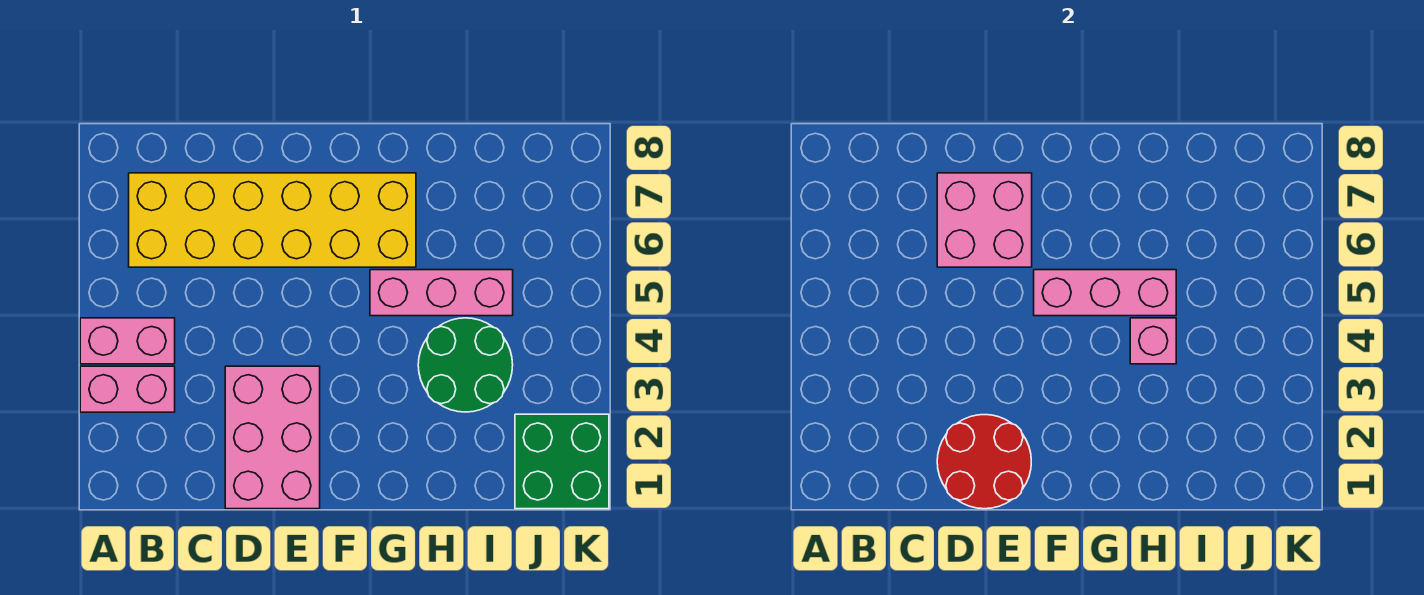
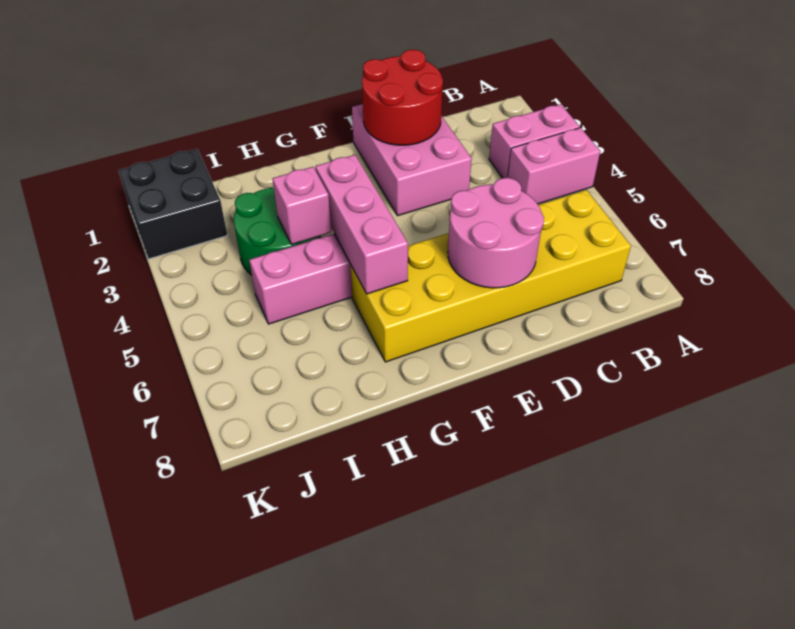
pink 2x2 brick [937,173,1032,267] -> pink 2x2 round brick [448,178,544,288]
pink 1x3 brick [1034,270,1176,316] -> pink 1x3 brick turned to [315,155,408,294]
green 2x2 brick [515,414,609,509] -> black 2x2 brick [118,149,227,259]

